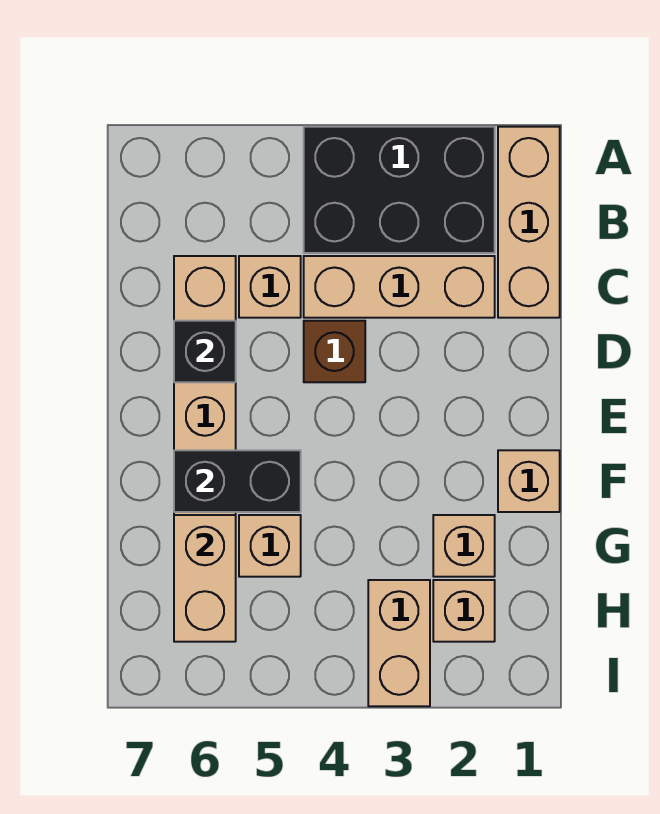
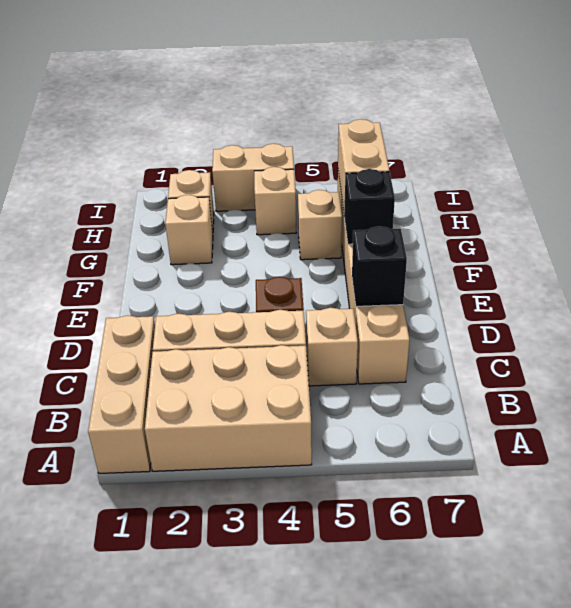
black 2x3 brick [304,127,495,253] -> tan 2x3 brick [145,345,312,471]
tan 1x1 brick [498,450,560,512] -> tan 1x1 brick moved to [254,167,296,235]
black 1x2 brick [174,450,301,512] -> black 1x1 brick [344,169,395,244]
tan 1x2 brick [368,580,430,706] -> tan 1x2 brick turned to [212,144,294,211]

